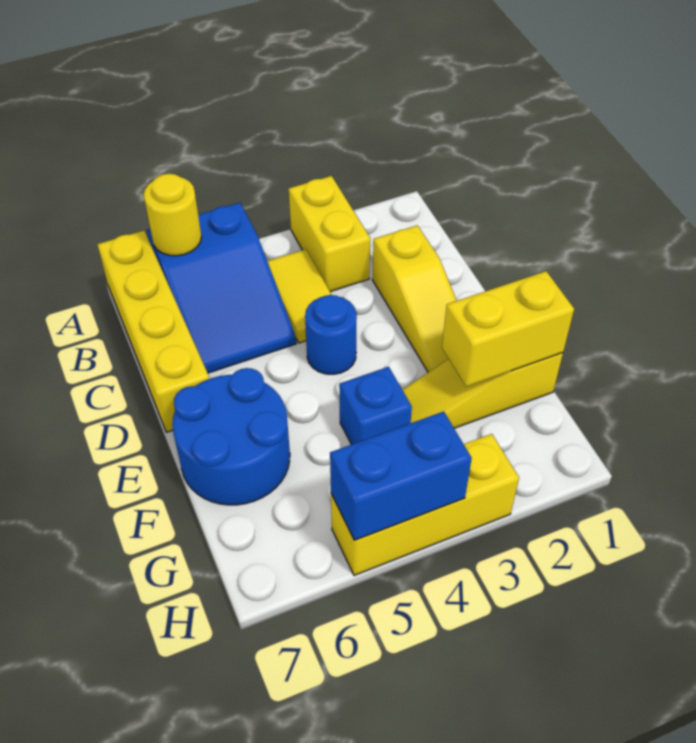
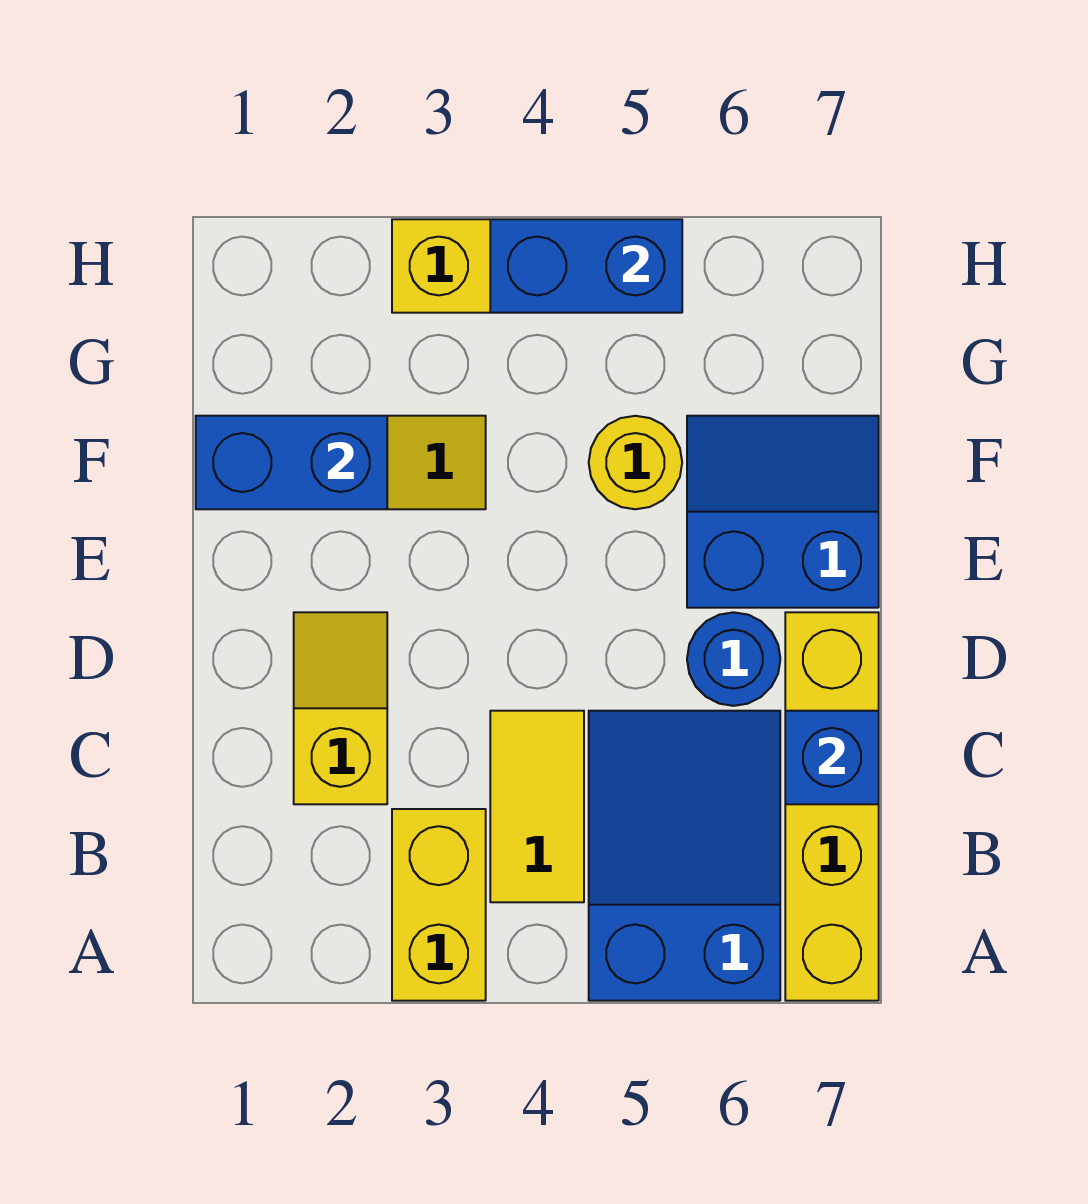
yellow 1x1 round brick [143,174,202,256] -> yellow 1x1 round brick moved to [589,416,682,509]
yellow 1x3 slope [372,225,457,372] -> yellow 1x2 slope [294,612,387,804]
blue 1x1 round brick [305,295,357,374] -> blue 1x1 round brick moved to [687,612,780,706]
blue 2x2 round brick [172,368,290,505] -> blue 2x2 slope [687,416,879,608]
yellow 1x2 brick [442,271,574,387] -> blue 1x2 brick [196,416,387,509]
blue 1x1 brick [339,367,412,445] -> blue 1x1 brick moved to [785,711,879,804]

